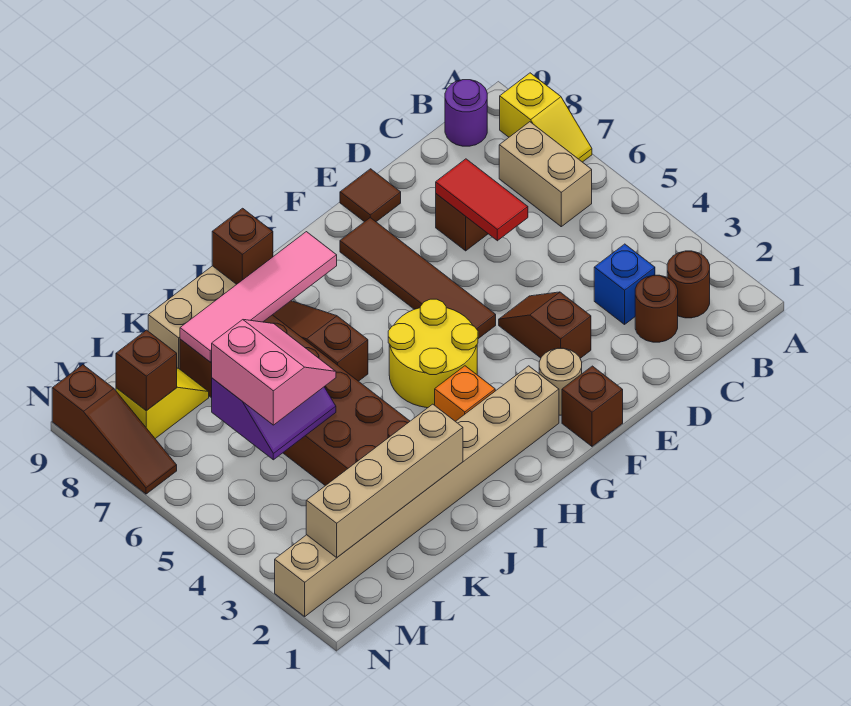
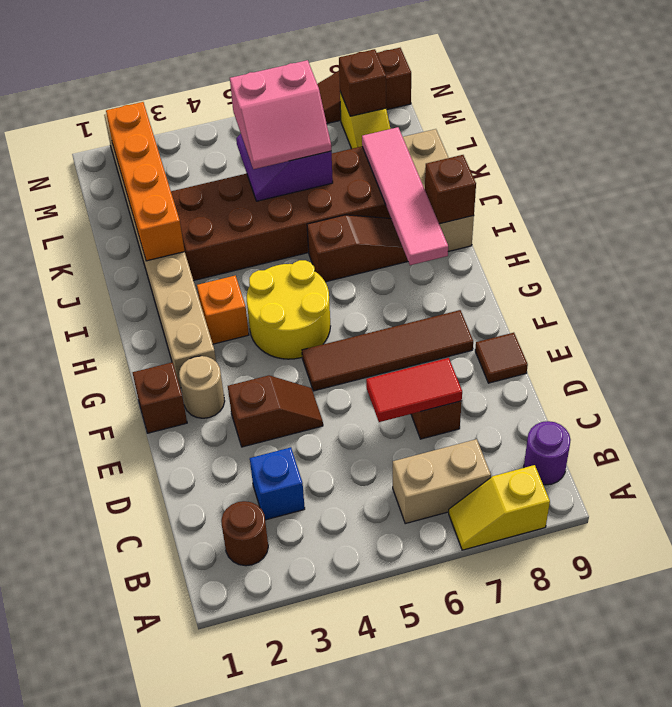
brown 1x1 round brick [635,275,678,342] -> none
tan 1x4 brick [306,404,463,557] -> orange 1x4 brick [106,102,185,261]

